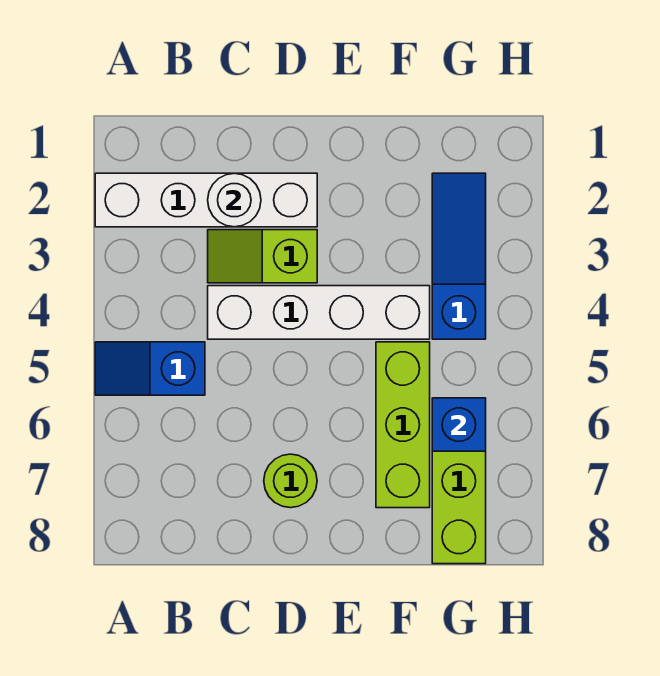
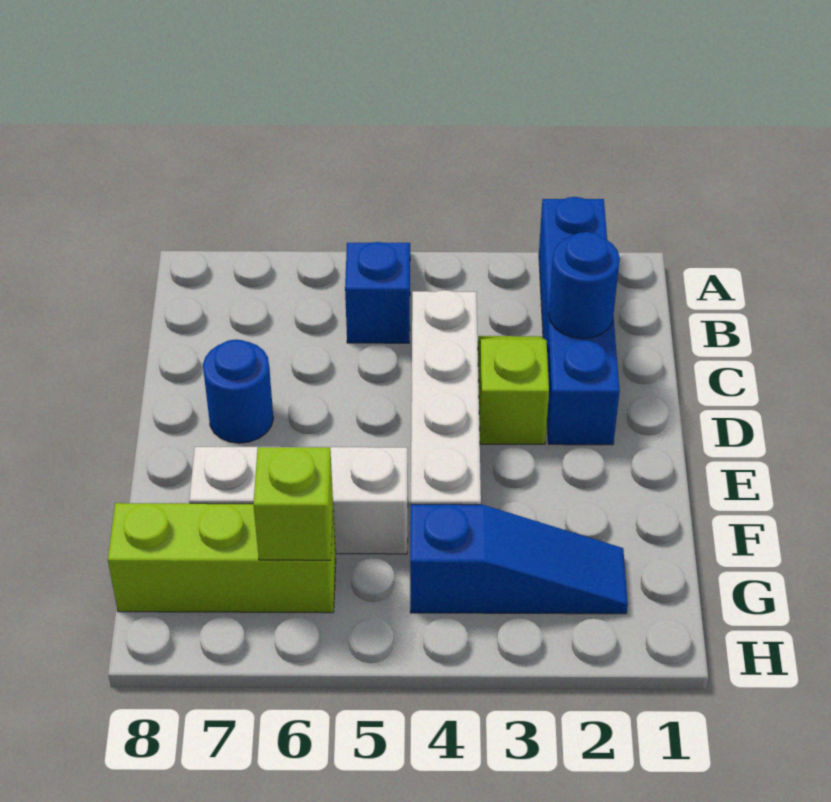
white 1x4 brick [95,173,317,227] -> blue 1x4 brick [539,197,620,445]
white 1x1 round brick [208,173,261,227] -> blue 1x1 round brick [549,232,620,339]
lime 1x1 round brick [264,454,317,508] -> blue 1x1 round brick [203,339,273,443]
lime 1x3 brick [376,342,430,508] -> white 1x3 brick [189,447,408,554]
blue 1x1 brick [432,398,486,451] -> lime 1x1 brick [253,447,333,560]

